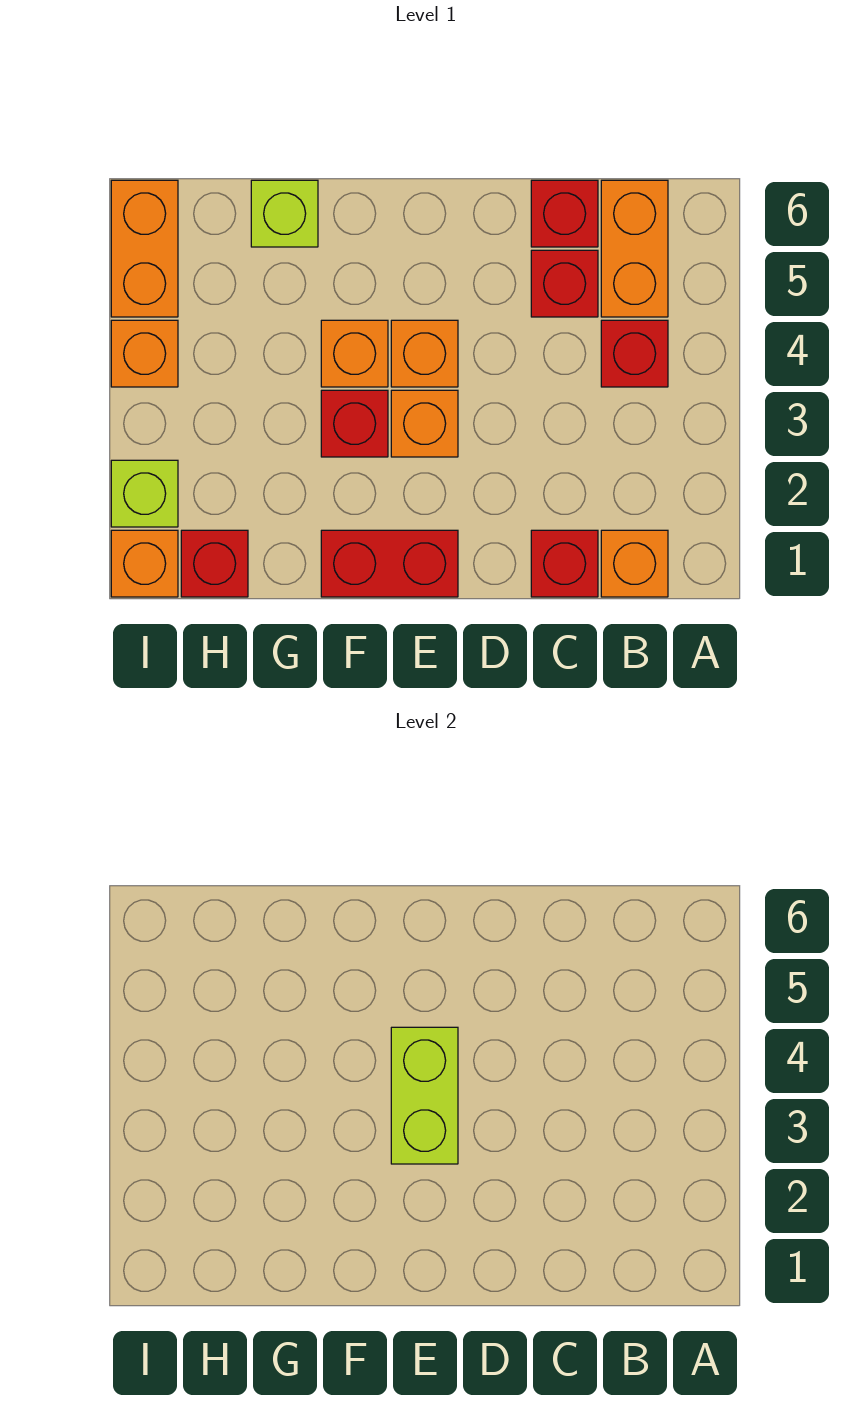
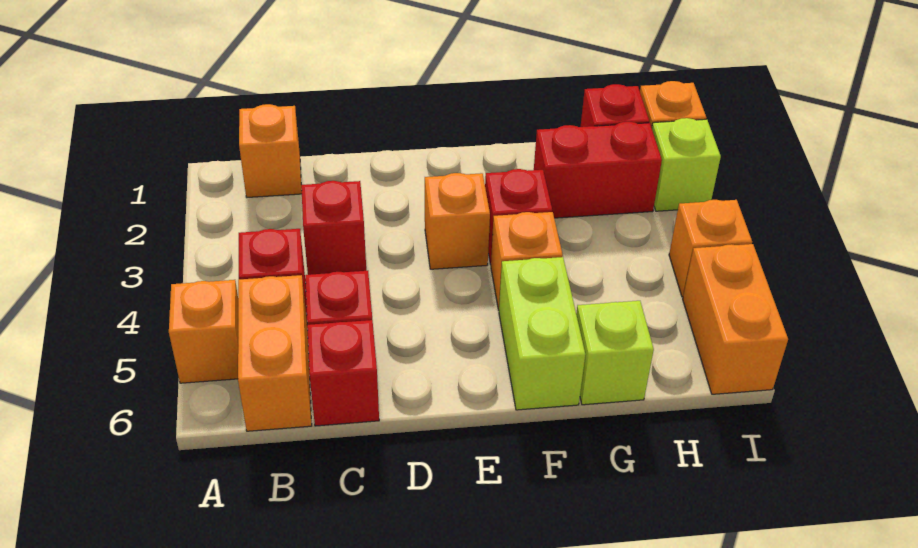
red 1x1 brick [531,530,598,597] -> red 1x1 brick moved to [301,181,366,275]
red 1x2 brick [321,530,458,597] -> red 1x2 brick moved to [534,122,662,218]
lime 1x2 brick [391,1027,458,1164] -> lime 1x2 brick moved to [499,257,585,410]
orange 1x1 brick [391,320,458,387] -> orange 1x1 brick moved to [169,280,238,383]

